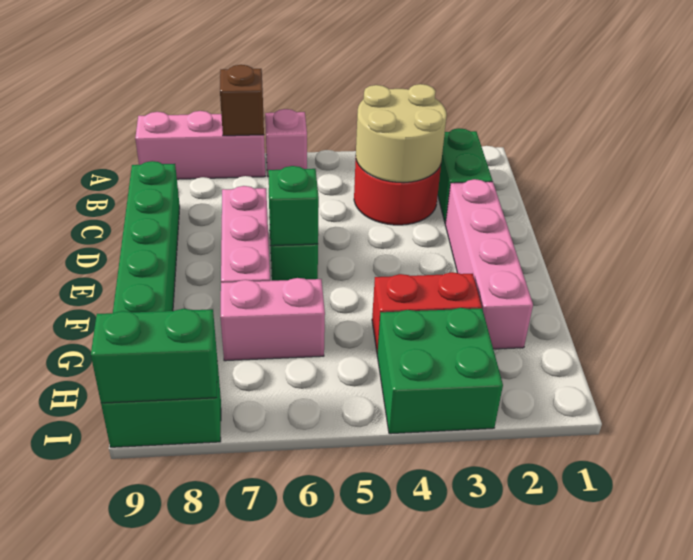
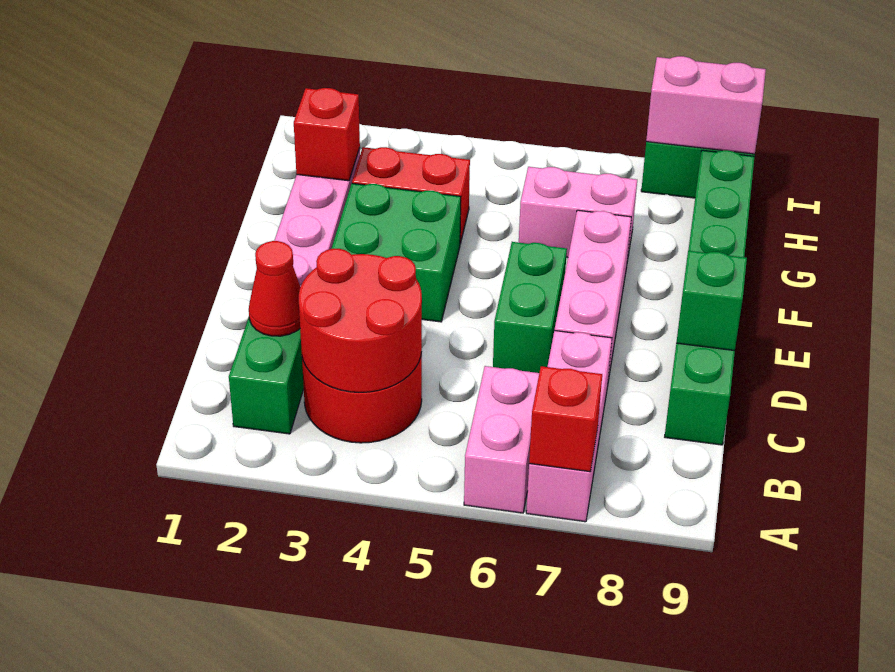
pink 1x1 brick [265,109,307,177] -> pink 1x2 brick [464,366,539,513]
pink 1x3 brick [135,111,265,179] -> pink 1x3 brick turned to [526,331,612,522]
brown 1x1 brick [220,65,264,136] -> red 1x1 brick [529,366,602,472]
tan 2x2 round brick [356,84,447,182] -> red 2x2 round brick [299,249,422,392]
none -> red 1x1 cone [249,241,300,336]
green 1x1 brick [268,166,319,246] -> green 1x1 brick moved to [676,251,747,351]
none -> red 1x1 brick [294,88,360,181]
green 2x2 brick [377,308,503,434] -> green 2x2 brick moved to [331,183,461,322]
green 1x2 brick [91,309,217,403] -> pink 1x2 brick [646,56,766,154]

